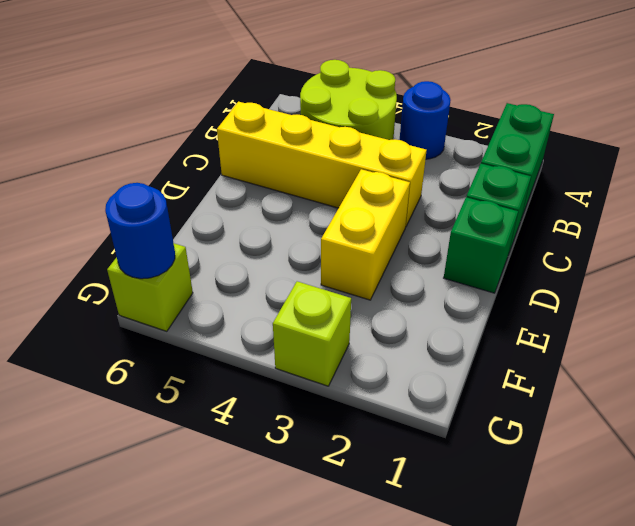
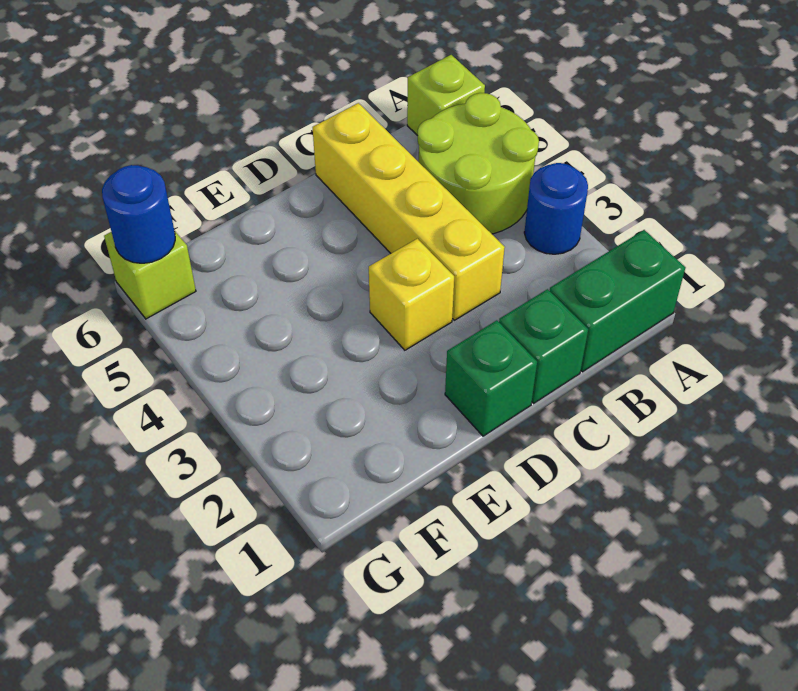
yellow 1x2 brick [321,169,410,300] -> yellow 1x1 brick [369,239,454,350]
lime 1x1 brick [273,281,351,386] -> lime 1x1 brick moved to [407,55,485,136]

